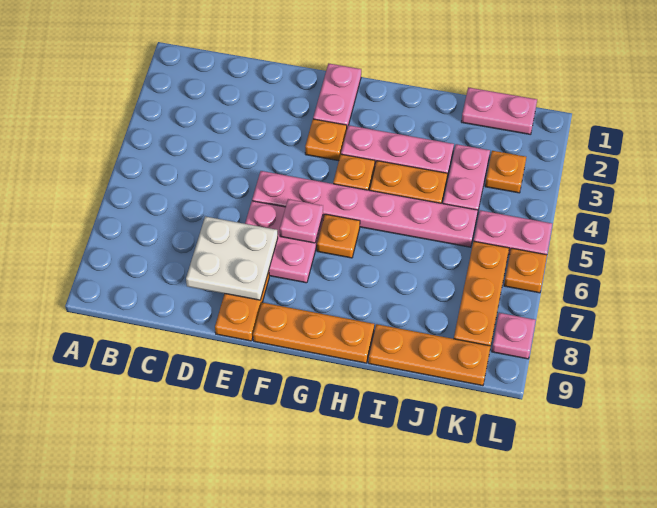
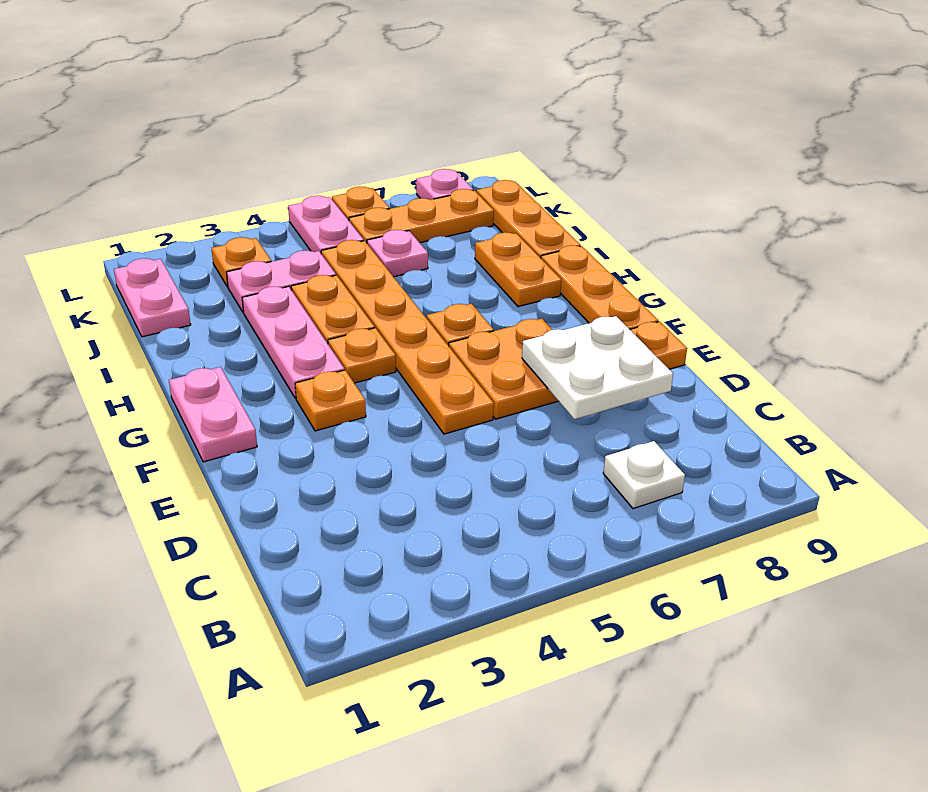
none -> white 1x1 plate [603,441,685,509]
pink 1x6 plate [252,171,478,247] -> orange 1x6 plate [321,240,494,434]
pink 2x2 plate [245,201,323,283] -> orange 2x2 plate [449,319,558,419]
pink 1x2 plate [313,64,361,132] -> pink 1x2 plate turned to [169,367,257,462]
pink 1x1 plate [280,199,323,243] -> pink 1x1 plate moved to [367,230,428,277]
none -> orange 1x2 plate [475,232,561,307]

